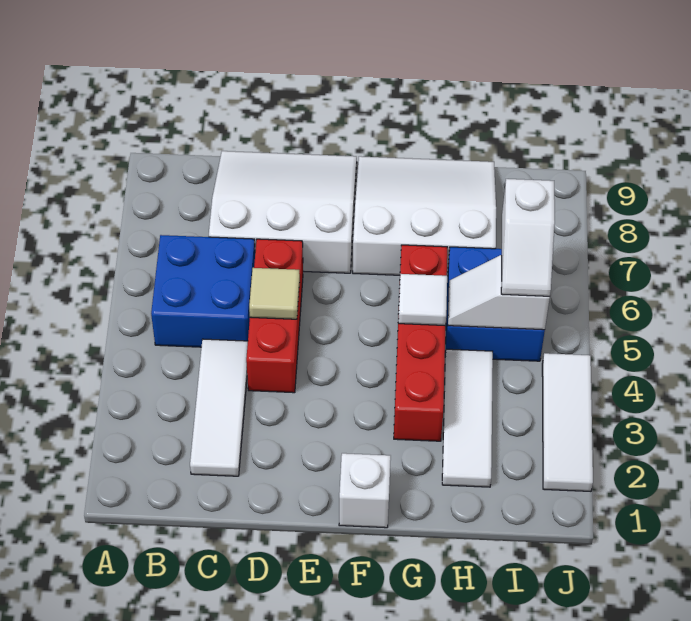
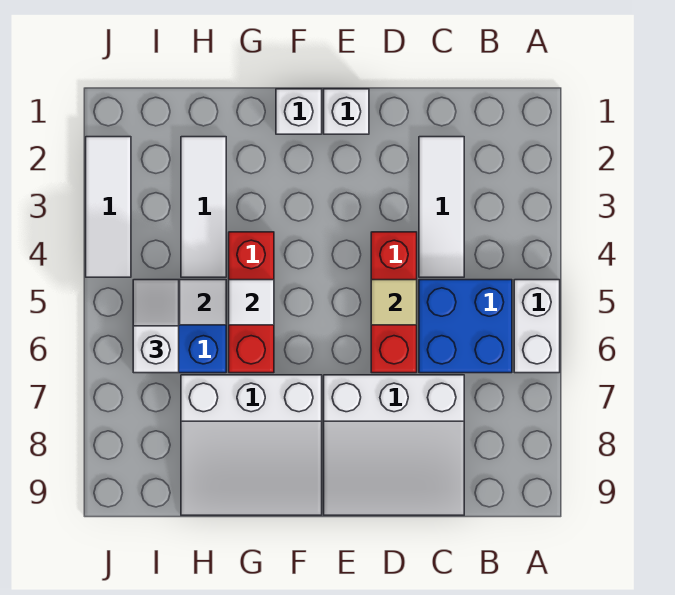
none -> white 1x2 brick [514,280,560,373]
none -> white 1x1 brick [324,89,369,134]
red 1x4 brick [394,245,447,441] -> red 1x3 brick [229,232,274,373]

